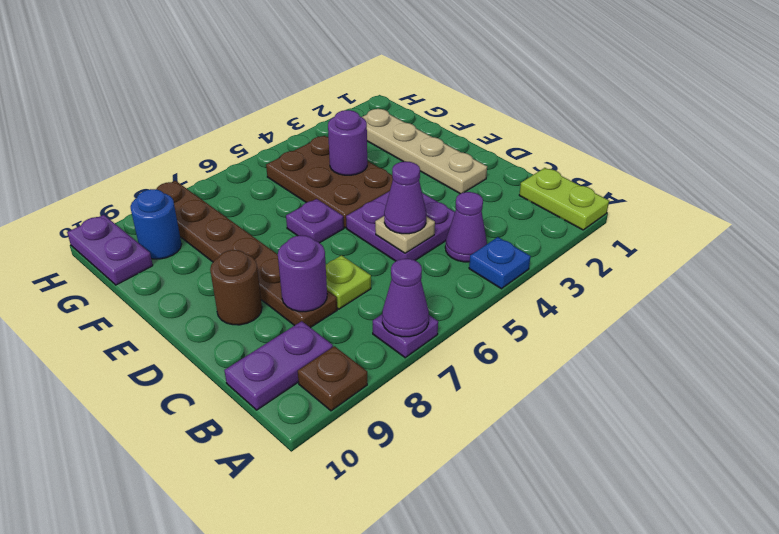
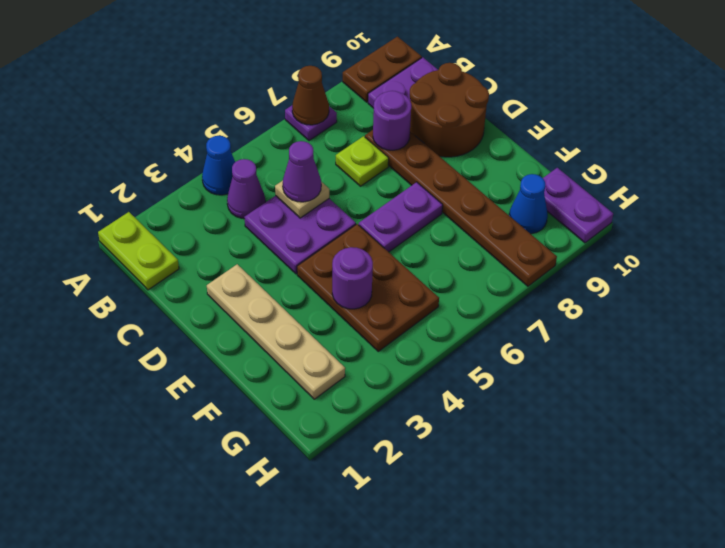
blue 1x1 plate [469,237,531,289] -> blue 1x1 cone [202,136,235,195]
purple 1x1 cone [382,259,429,337] -> brown 1x1 cone [292,66,329,125]
brown 1x1 plate [298,346,367,411] -> brown 1x2 plate [343,37,422,102]
brown 1x1 round brick [210,250,262,325] -> brown 2x2 round brick [410,63,489,157]
purple 1x1 plate [286,199,344,243] -> purple 1x2 plate [359,182,443,252]
blue 1x1 round brick [130,189,181,259] -> blue 1x1 cone [509,174,548,234]

